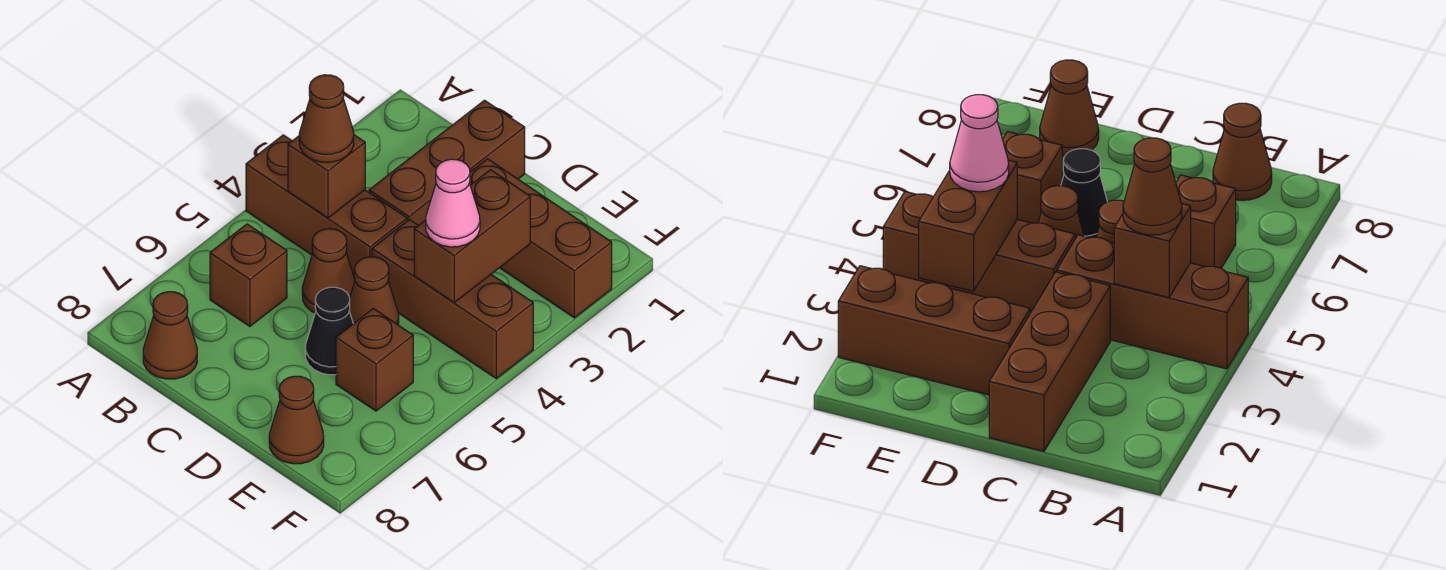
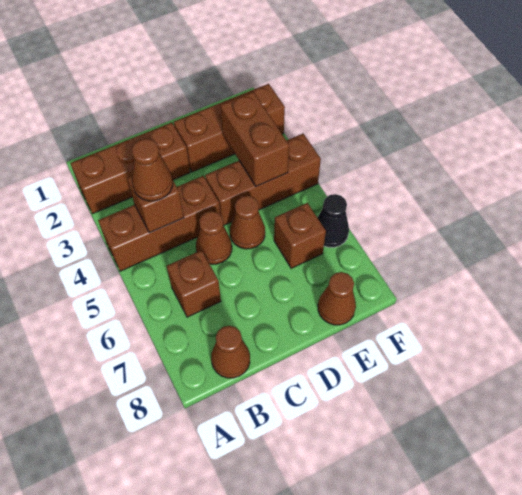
brown 1x3 brick [369,100,525,226] -> brown 1x3 brick turned to [70,123,190,214]
black 1x1 cone [305,287,353,375] -> black 1x1 cone moved to [317,194,349,247]
pink 1x1 cone [426,159,480,247] -> none

